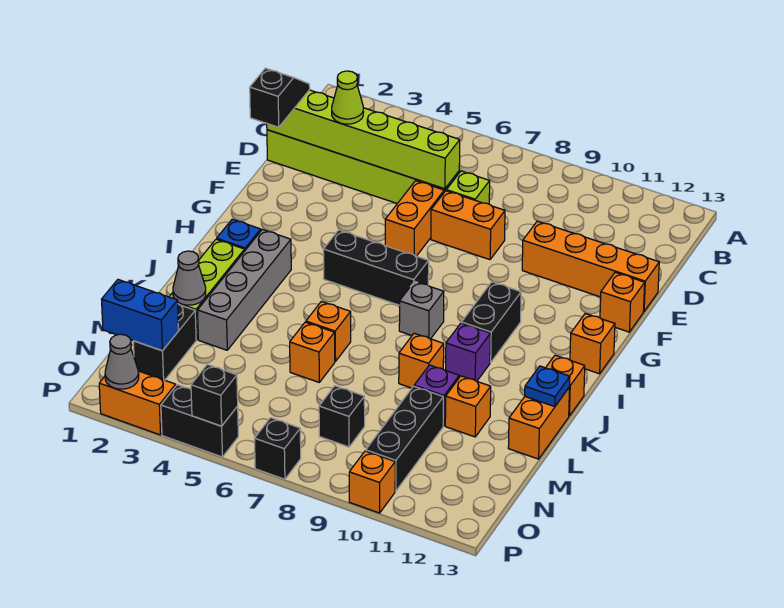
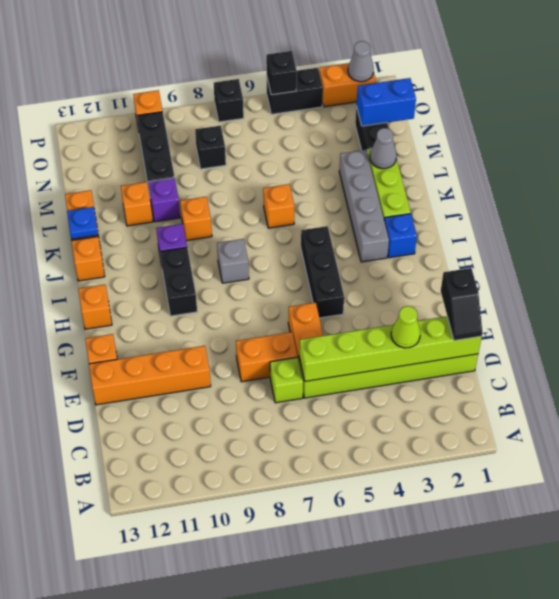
black 1x3 brick [323,230,429,305] -> black 1x3 brick turned to [301,226,344,318]
orange 1x1 brick [290,322,335,382] -> none

